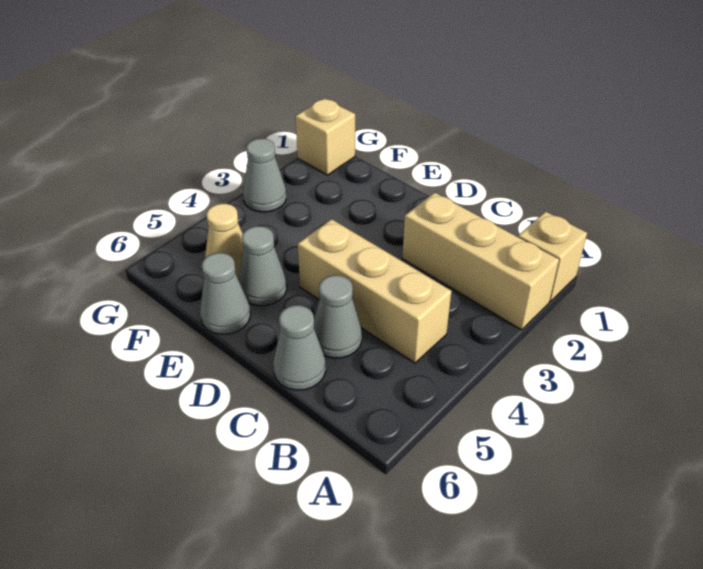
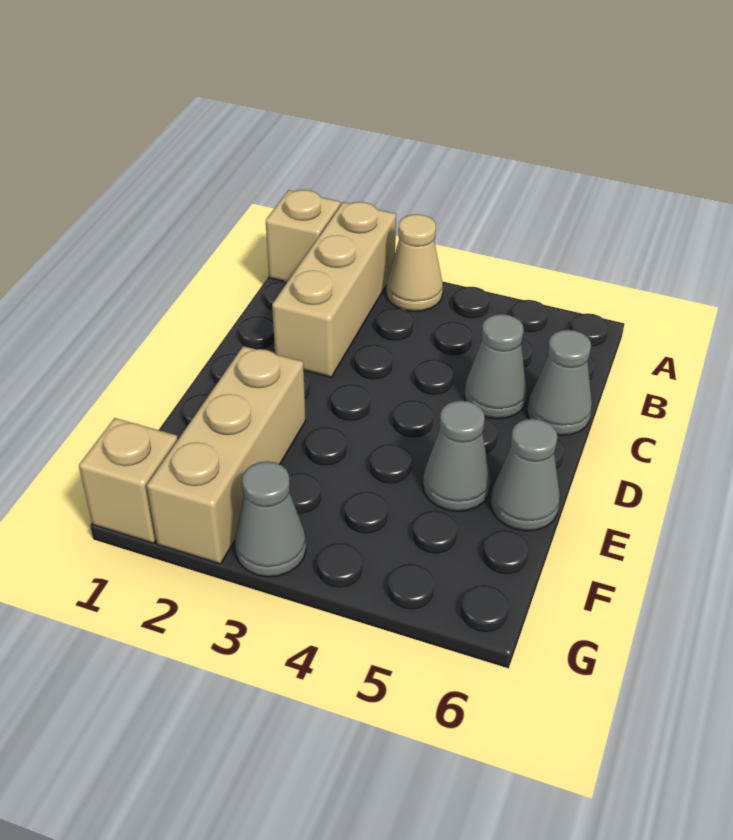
tan 1x3 brick [298,219,452,363] -> tan 1x3 brick moved to [147,346,306,564]
tan 1x1 cone [205,204,244,280] -> tan 1x1 cone moved to [386,214,443,311]

